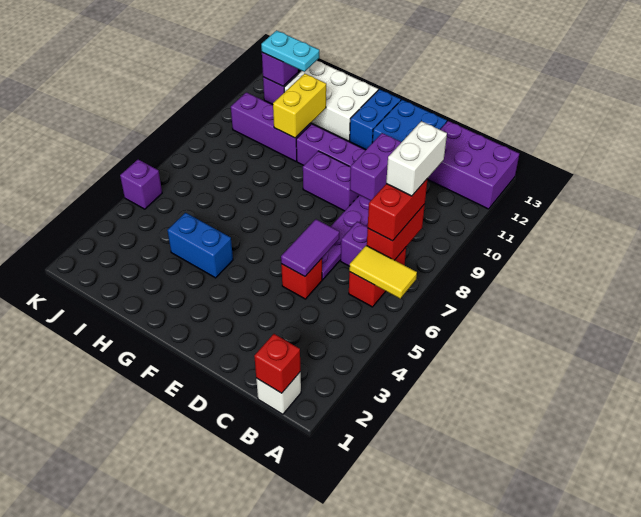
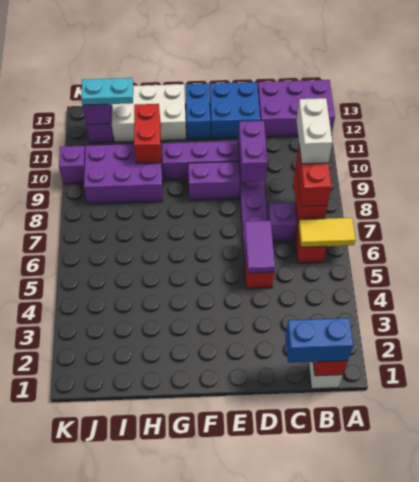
blue 1x2 brick [167,213,233,278] -> blue 1x2 brick moved to [285,318,353,363]
purple 1x3 brick [231,92,310,161] -> purple 2x3 brick [84,144,163,204]
yellow 1x2 brick [273,74,326,138] -> red 1x2 brick [134,104,161,164]
purple 1x1 brick [120,159,162,209] -> purple 1x1 brick moved to [59,146,85,184]

